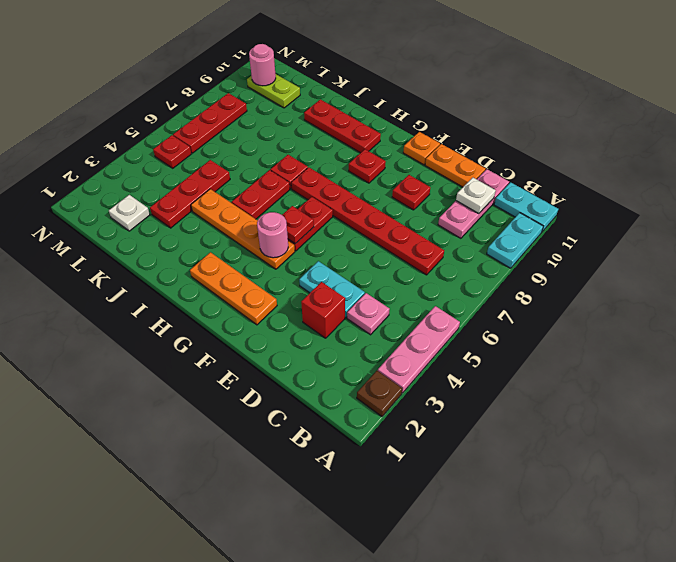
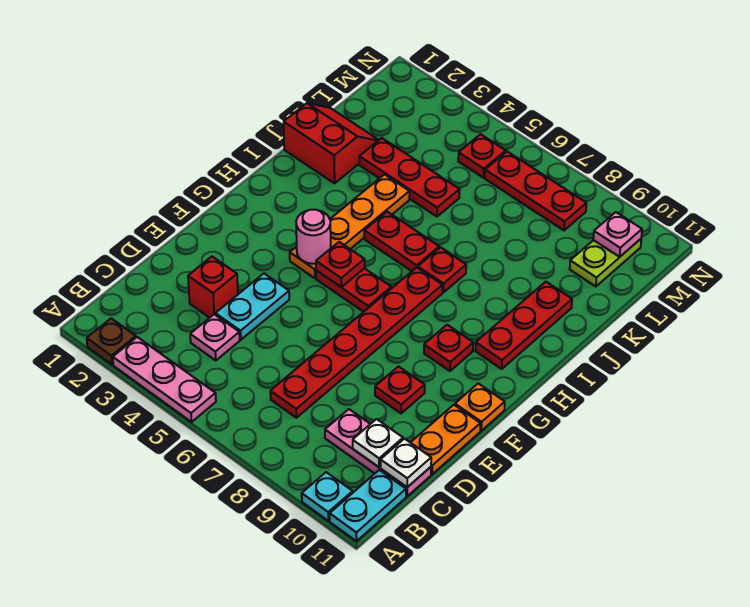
cyan 1x2 plate [487,213,543,268] -> cyan 1x1 plate [302,472,353,521]
orange 1x3 plate [190,252,277,325] -> none
none -> red 2x2 slope [284,103,379,183]
white 1x1 plate [109,195,150,231] -> white 1x1 plate moved to [380,439,431,487]
pink 1x1 round brick [249,44,276,86] -> pink 1x1 plate [593,212,642,257]

